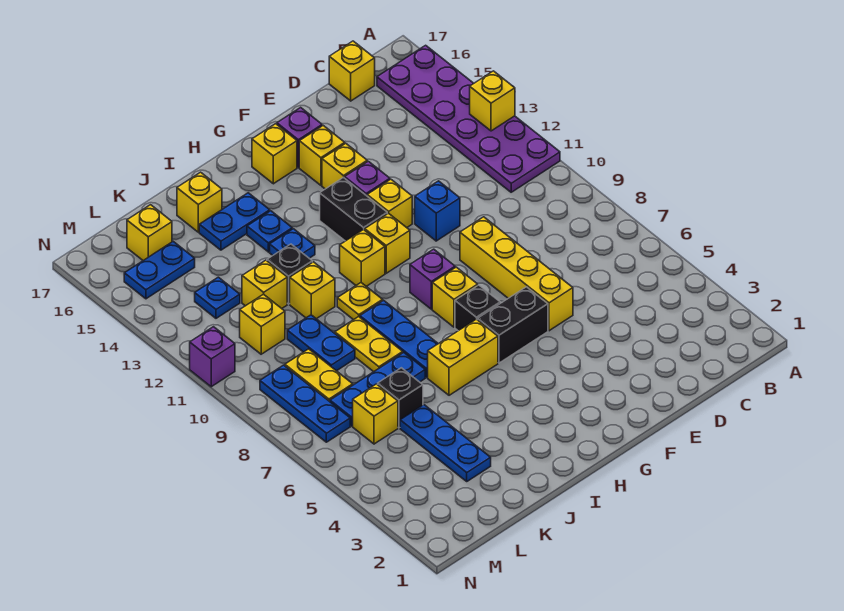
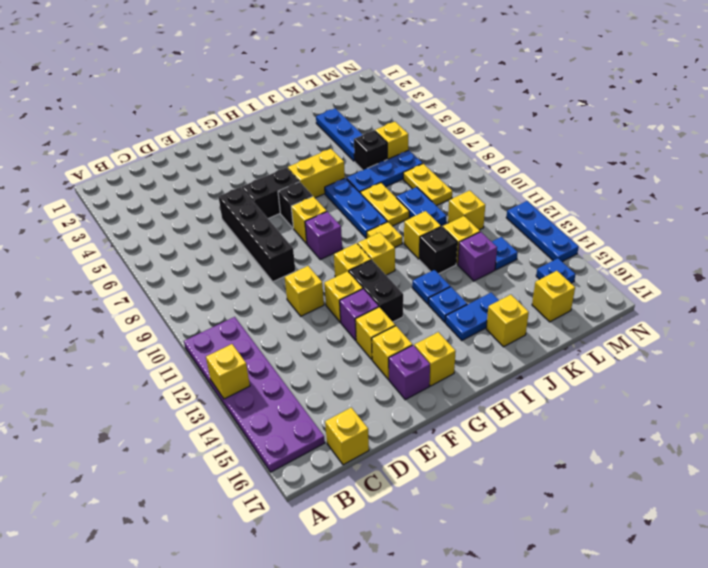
yellow 1x4 brick [460,217,573,331] -> black 1x4 brick [219,187,295,282]
blue 1x1 brick [415,181,460,241] -> yellow 1x1 brick [285,266,324,316]
blue 1x2 plate [124,241,195,299] -> blue 1x1 plate [536,258,576,283]
blue 1x3 plate [260,365,350,442] -> blue 1x3 plate moved to [506,201,578,262]
purple 1x1 brick [190,327,235,387] -> purple 1x1 brick moved to [458,232,497,281]

